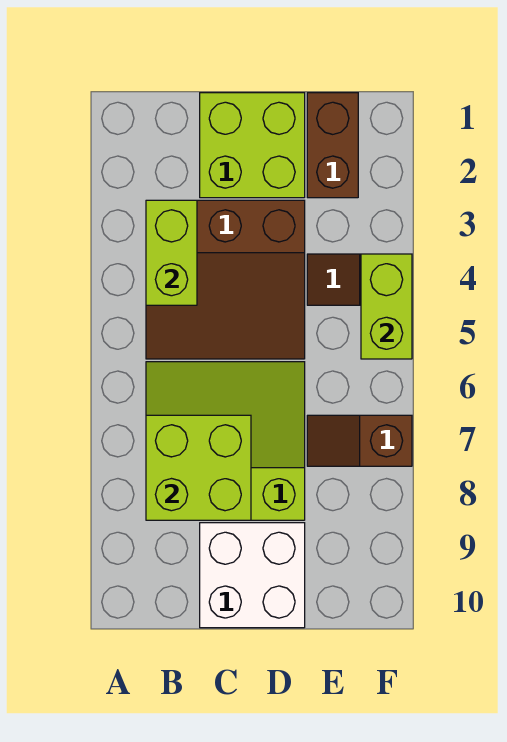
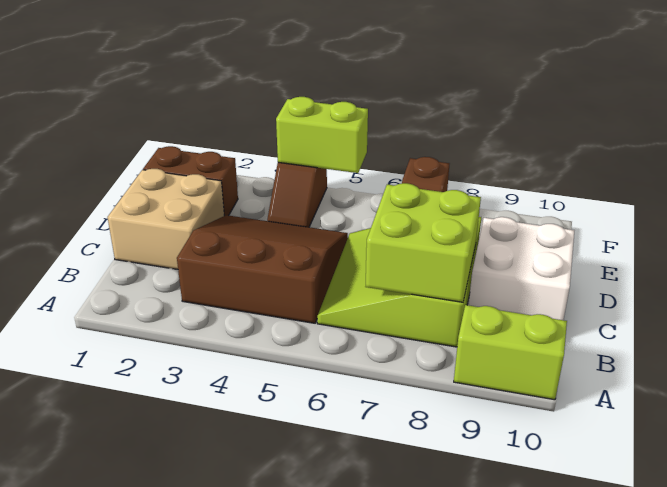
brown 3x3 slope [146,200,305,359] -> brown 3x3 slope turned to [177,215,348,323]
lime 1x2 brick [146,200,197,305] -> lime 1x2 brick moved to [454,305,567,400]
lime 2x2 brick [200,93,305,198] -> tan 2x2 brick [108,169,224,270]

